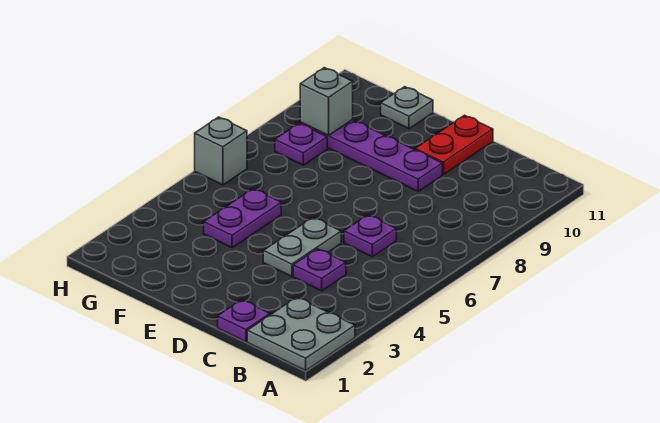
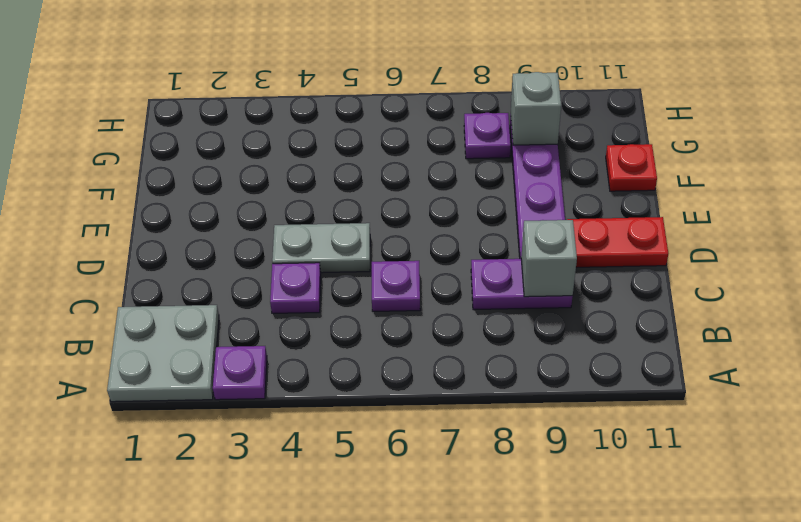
purple 1x1 plate [218,300,270,342] -> purple 1x1 plate moved to [213,346,267,400]
purple 1x2 plate [204,189,281,248] -> purple 1x2 plate moved to [471,259,573,310]
grey 1x1 plate [381,87,433,129] -> red 1x1 plate [606,144,657,191]
grey 1x1 brick [195,117,247,185] -> grey 1x1 brick moved to [521,220,577,297]

